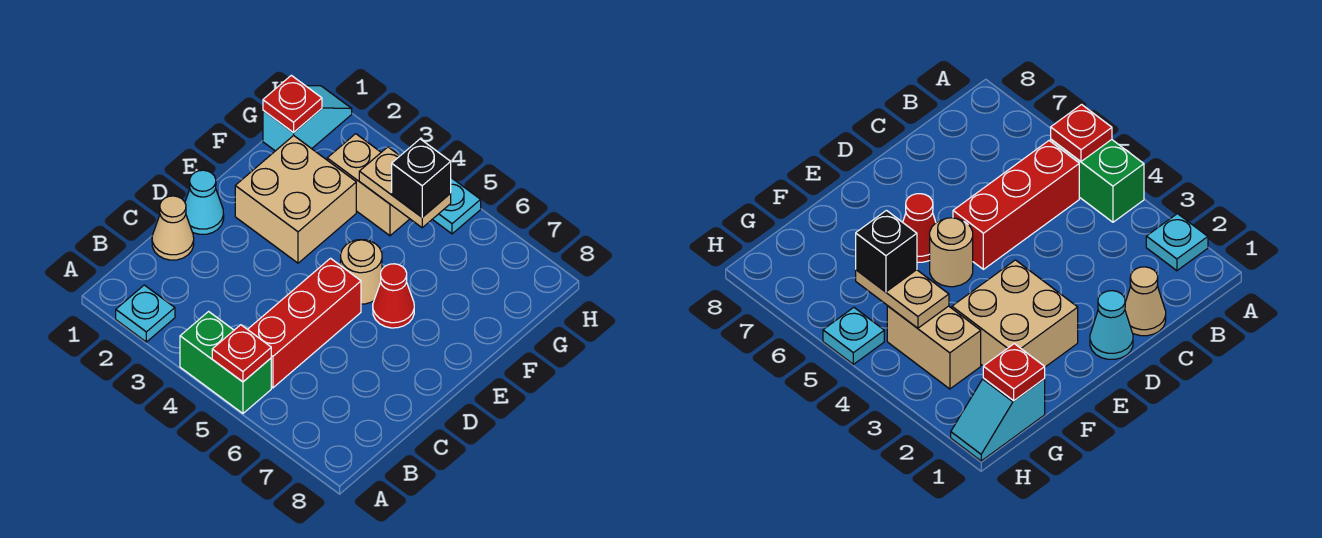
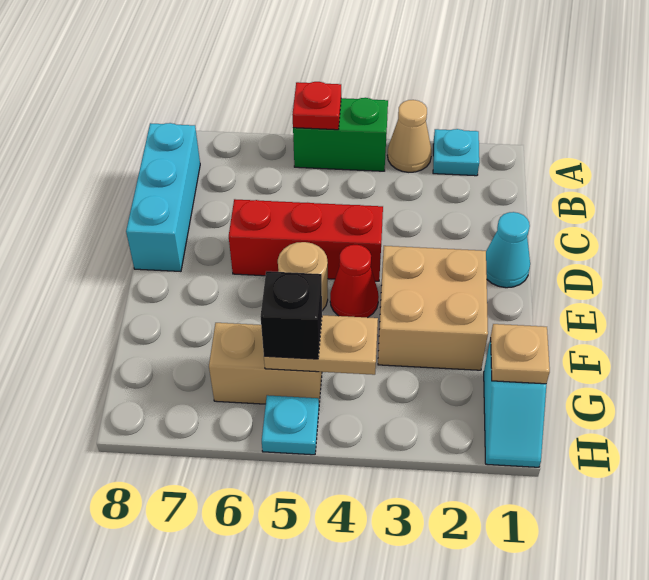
red 1x3 brick [248,258,361,388] -> red 1x3 brick turned to [229,199,383,281]
none -> cyan 1x3 brick [126,123,200,271]
tan 1x1 cone [152,196,194,260] -> tan 1x1 cone moved to [387,100,432,172]
red 1x1 cone [373,264,414,328] -> red 1x1 cone moved to [330,245,379,318]
red 1x1 plate [263,75,322,133] -> tan 1x1 plate [491,324,550,384]
tan 1x2 brick [327,134,409,236] -> tan 1x2 brick moved to [209,323,322,404]

